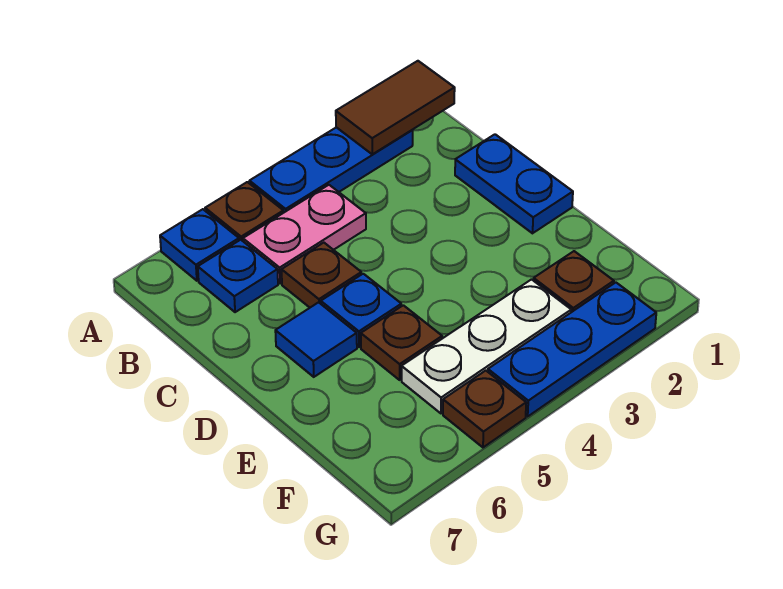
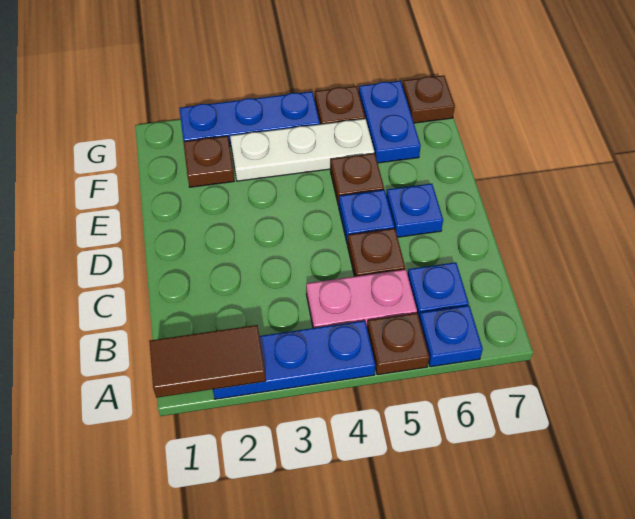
blue 1x2 plate [455,134,573,233] -> blue 1x2 plate moved to [359,81,421,163]
blue 1x1 tile [275,302,357,377] -> blue 1x1 plate [386,184,443,237]
none -> brown 1x1 plate [402,76,455,123]

